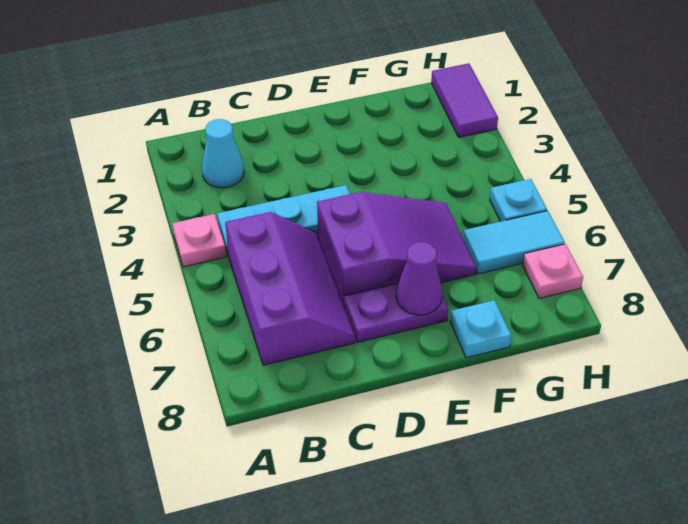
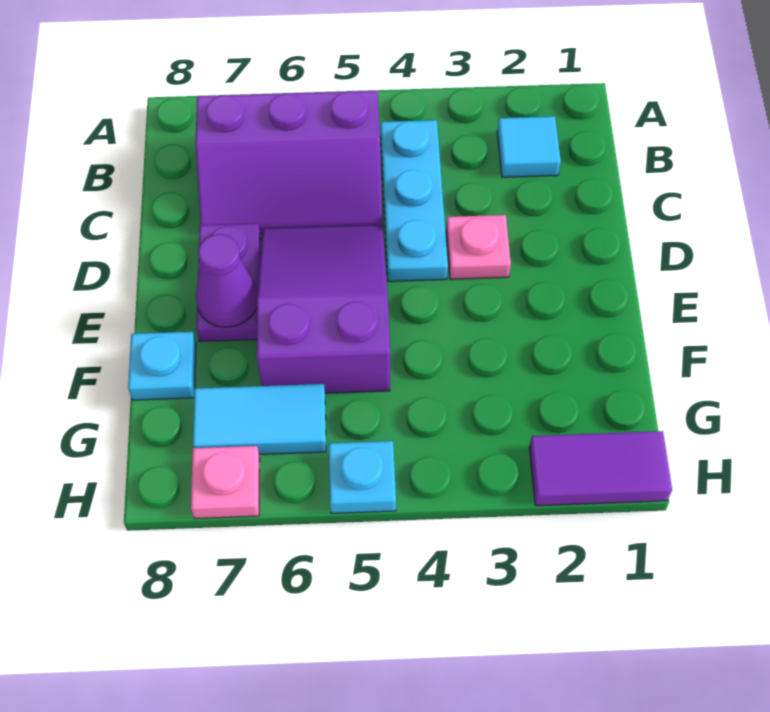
pink 1x1 plate [172,214,226,267] -> pink 1x1 plate moved to [446,215,511,279]
cyan 1x1 cone [202,119,244,188] -> cyan 1x1 tile [497,116,561,177]
purple 2x3 slope [317,192,476,305] -> purple 2x3 slope turned to [257,225,390,393]
cyan 1x2 tile [463,211,565,274] -> cyan 1x2 tile turned to [193,384,326,454]

